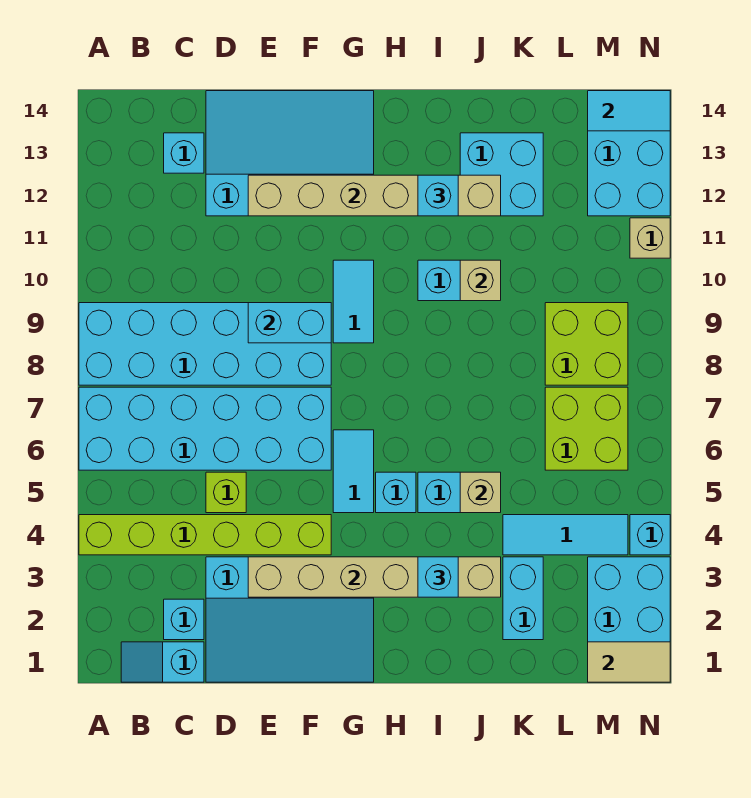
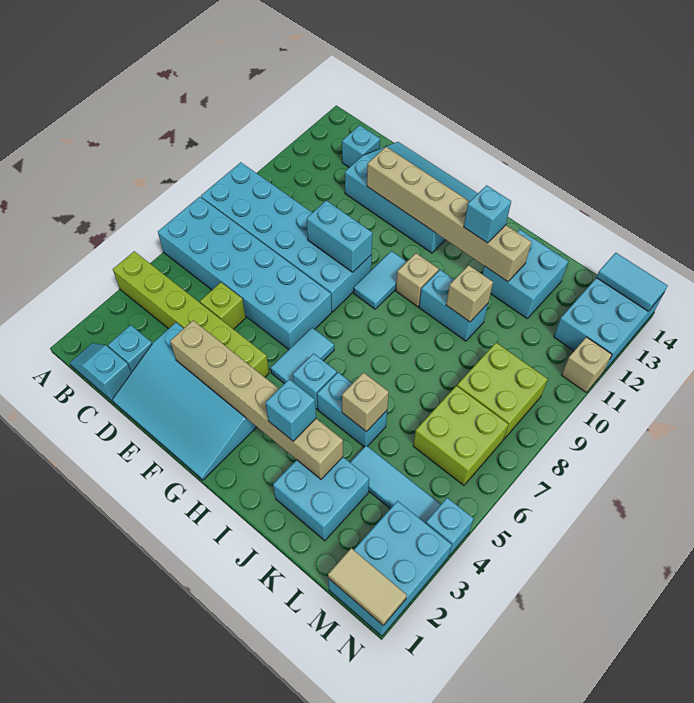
none -> tan 1x1 brick [396,253,439,307]
cyan 1x2 brick [503,557,543,640] -> cyan 2x2 brick [273,457,369,541]

